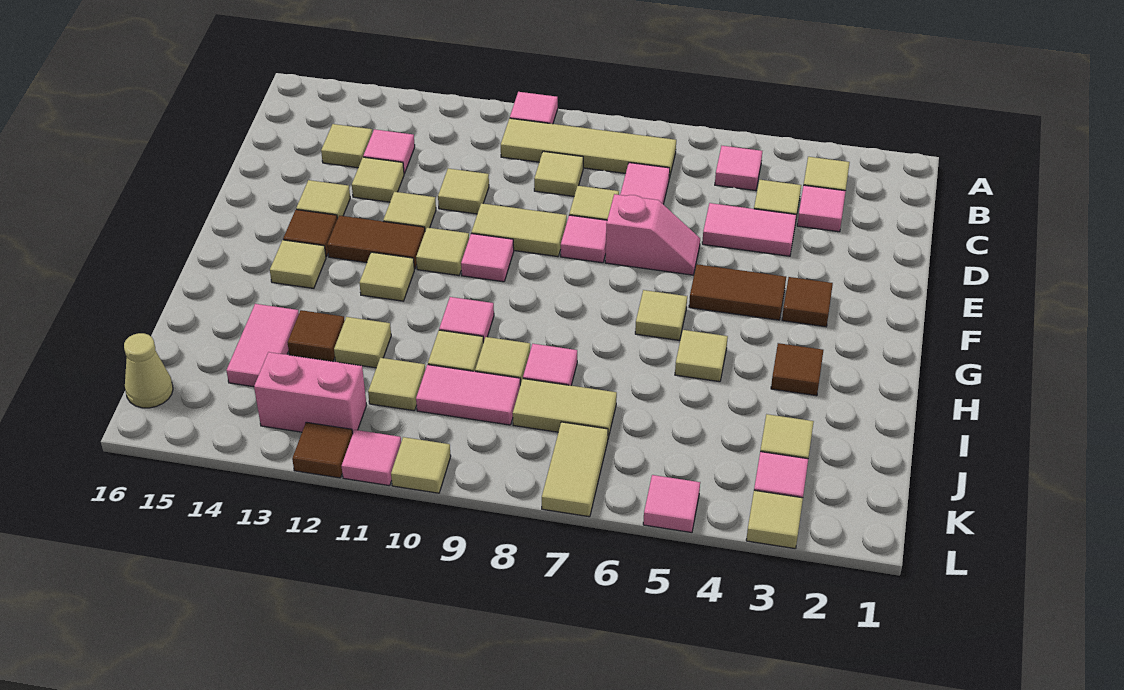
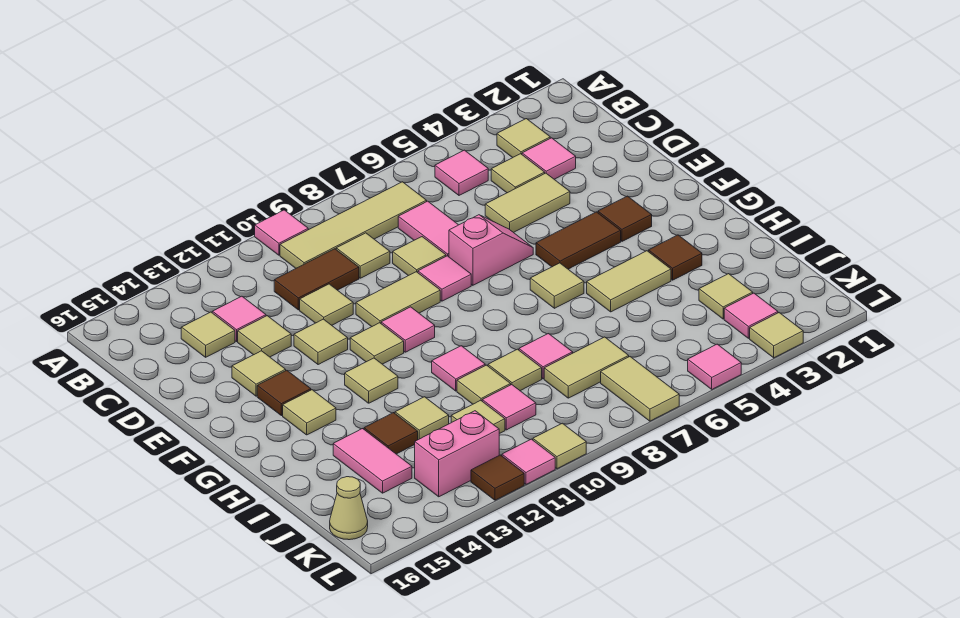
pink 1x2 tile [702,203,796,256] -> tan 1x2 tile [485,173,570,233]
brown 1x2 tile [327,215,425,269] -> brown 1x2 tile moved to [274,249,359,310]
tan 1x1 tile [675,330,728,382] -> tan 1x2 tile [587,251,671,312]
pink 1x2 tile [416,365,520,425] -> pink 1x1 tile [482,385,536,430]

